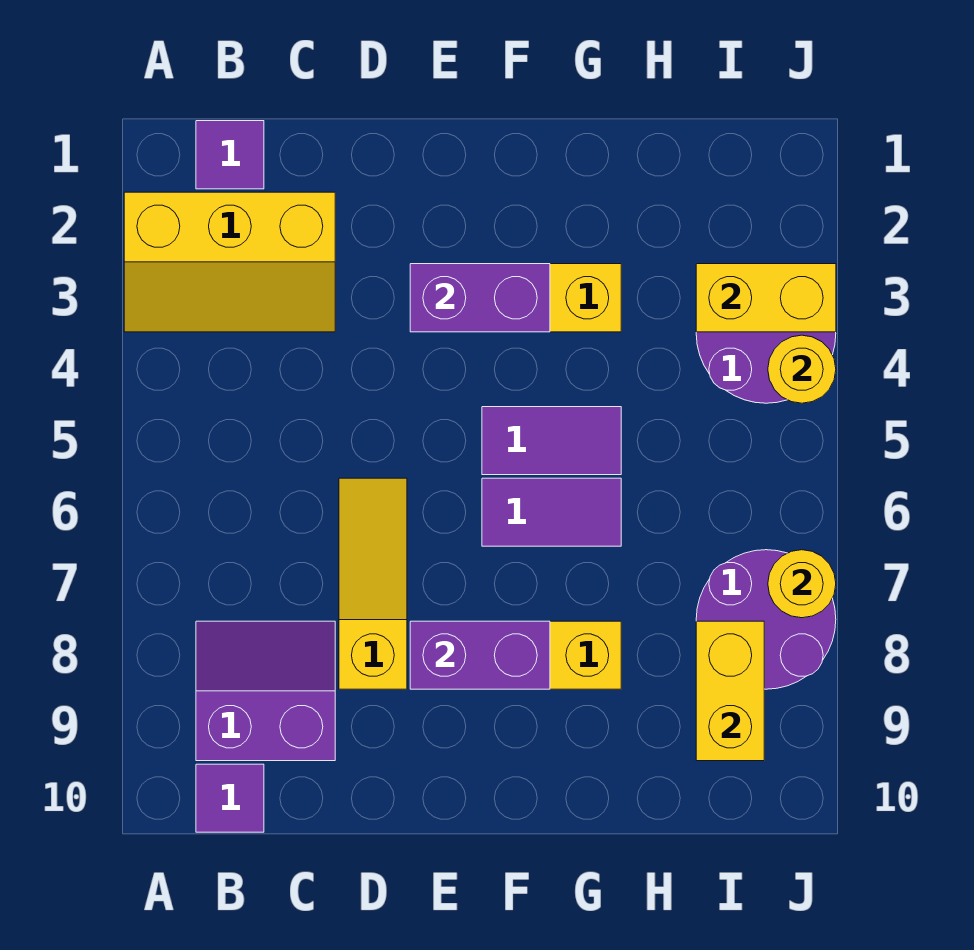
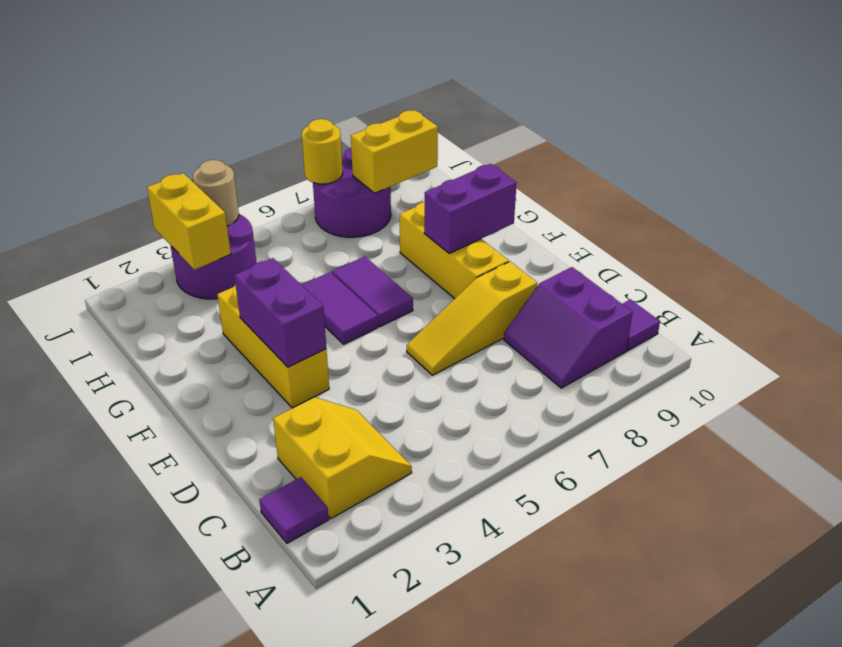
yellow 2x3 slope [124,192,335,332] -> yellow 2x2 slope [273,397,412,519]
purple 1x2 brick [410,621,550,689] -> purple 1x2 brick turned to [424,164,517,253]
yellow 1x1 round brick [768,335,836,403] -> tan 1x1 round brick [193,160,239,226]

